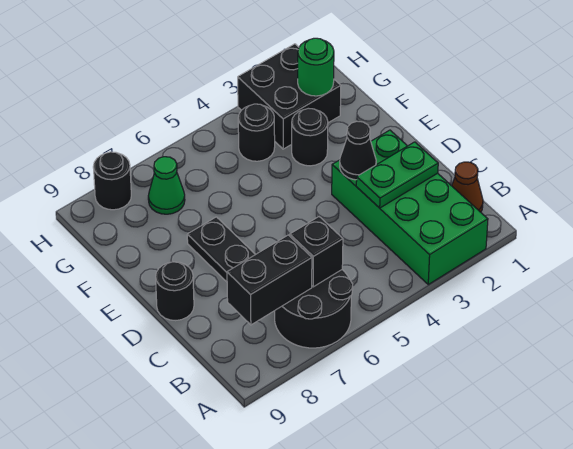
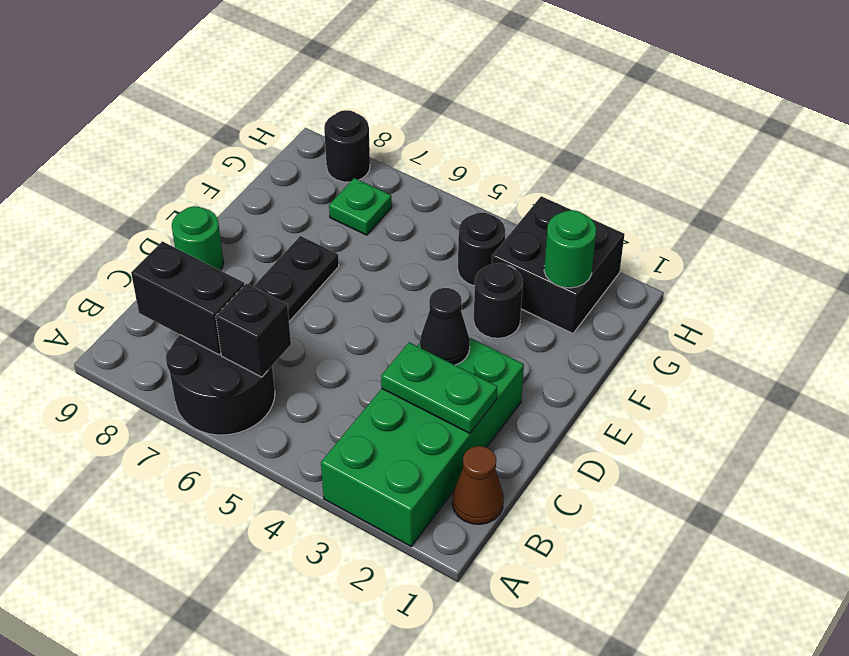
black 1x1 round brick [156,262,194,321] -> green 1x1 round brick [172,206,224,270]
green 1x1 cone [148,157,185,214] -> green 1x1 plate [329,178,392,235]

